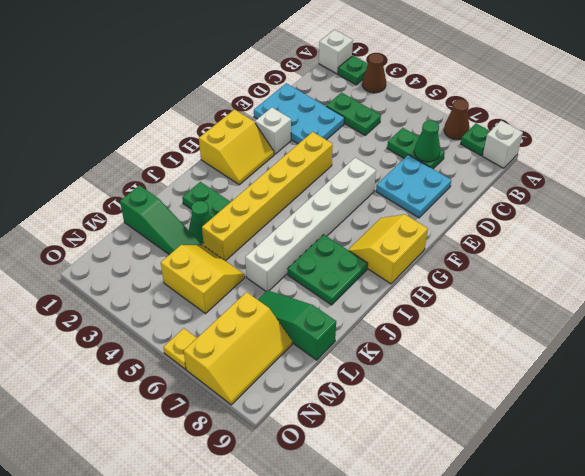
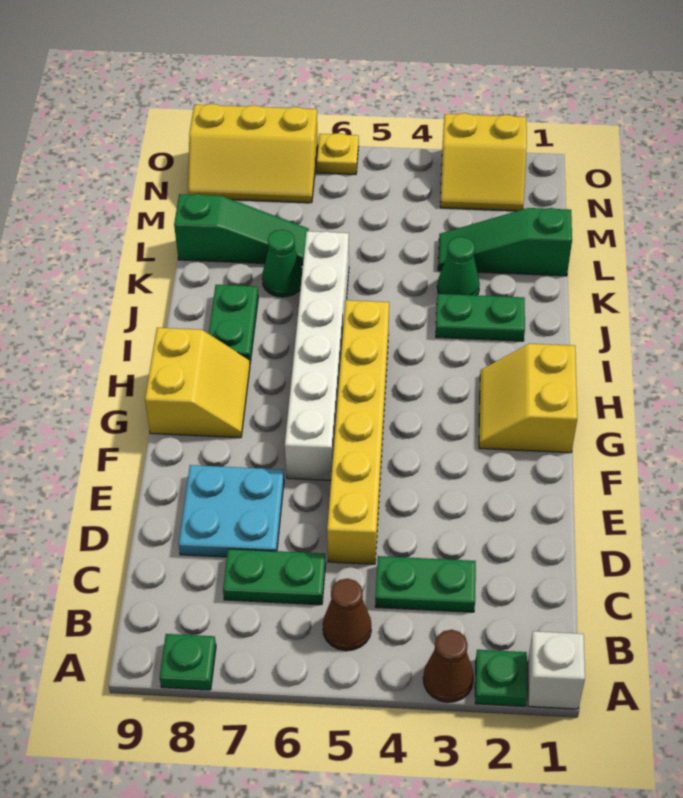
brown 1x1 cone [444,99,469,140] -> brown 1x1 cone moved to [323,579,371,651]
white 1x1 brick [483,121,523,168] -> none
green 1x1 cone [414,120,440,162] -> green 1x1 cone moved to [262,230,303,297]
cyan 2x3 plate [254,83,344,144] -> none
white 1x1 brick [255,107,291,154] -> none
yellow 1x6 brick [202,132,333,261] -> yellow 1x6 brick moved to [327,300,389,564]
green 2x2 plate [288,234,368,305] -> green 1x2 plate [209,285,258,363]
yellow 2x2 slope [161,245,245,313] -> yellow 2x2 slope moved to [440,113,527,211]
yellow 2x3 slope [184,292,292,405] -> yellow 2x3 slope turned to [188,104,318,203]

